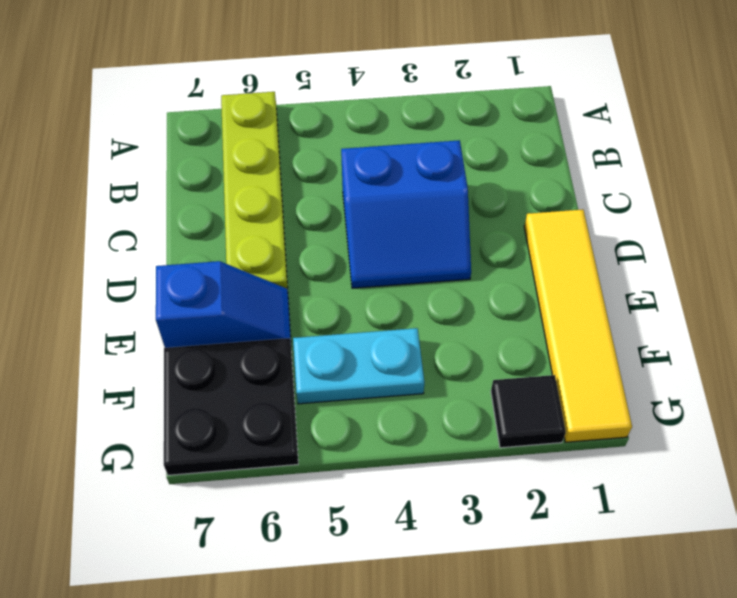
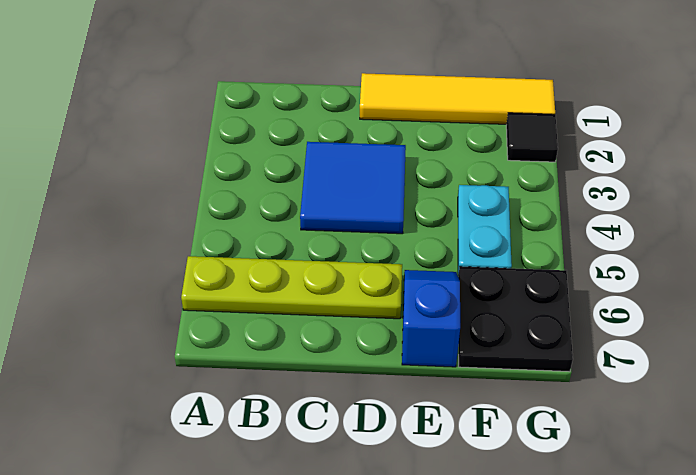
blue 2x2 slope [341,140,471,288] -> blue 2x2 tile [300,142,406,234]

